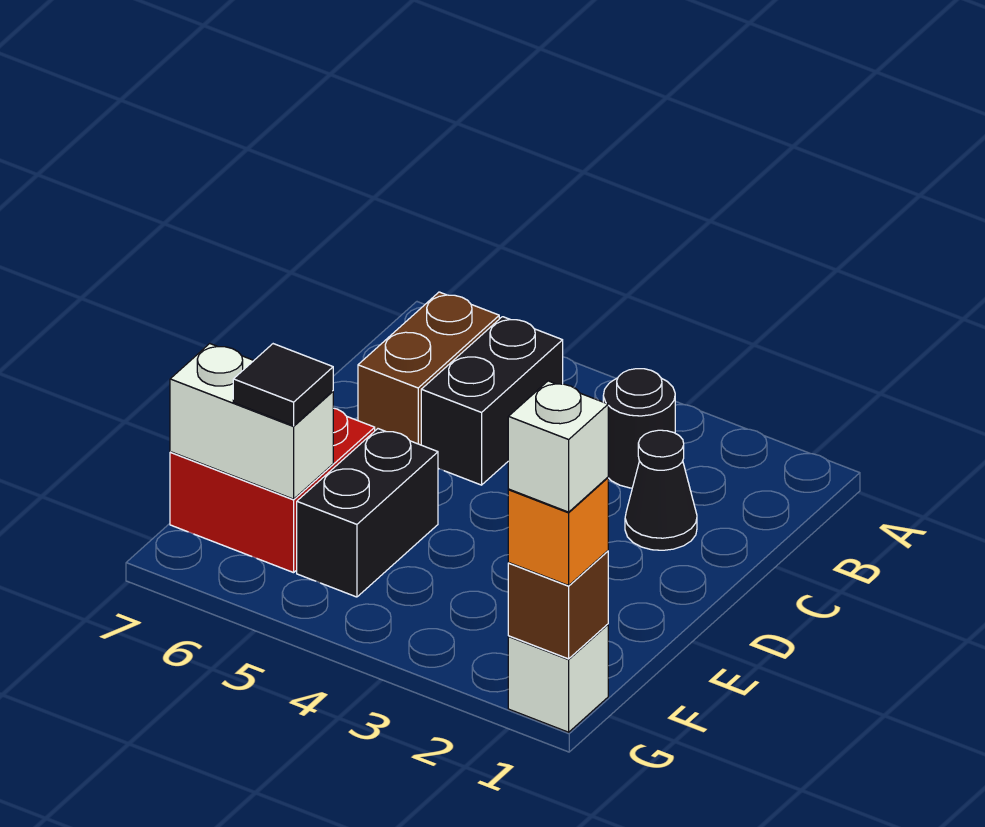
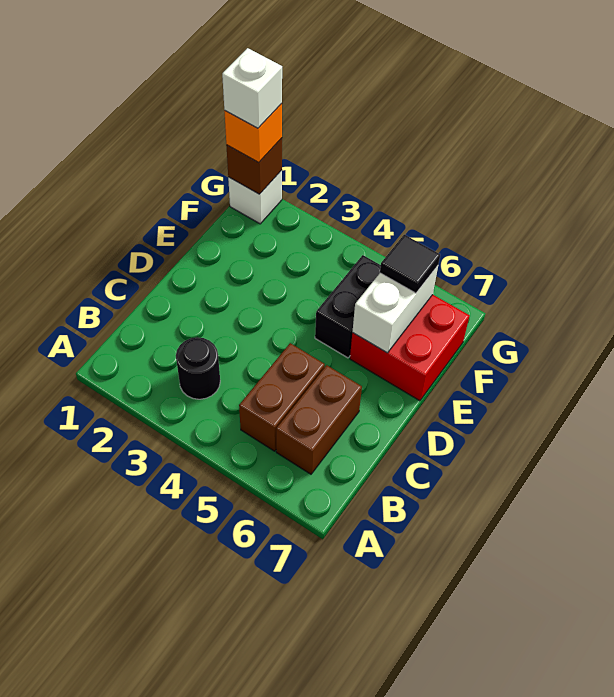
black 1x2 brick [421,317,563,485] -> brown 1x2 brick [239,343,325,451]
black 1x1 cone [625,430,697,550] -> none
white 1x2 brick [170,344,333,499] -> white 1x2 brick turned to [352,266,438,353]

